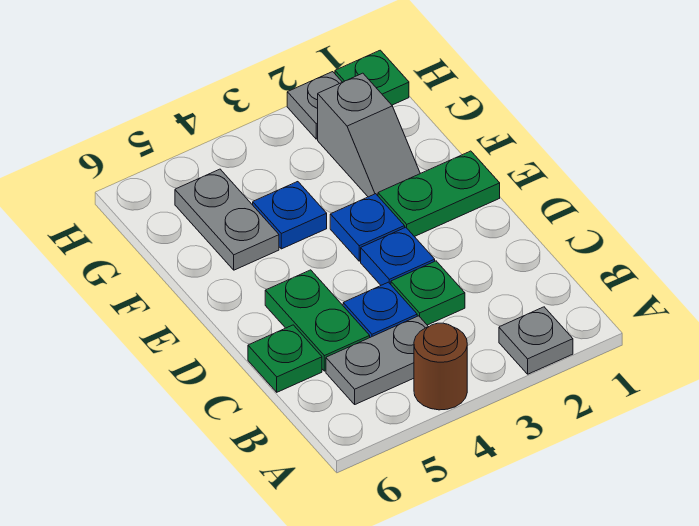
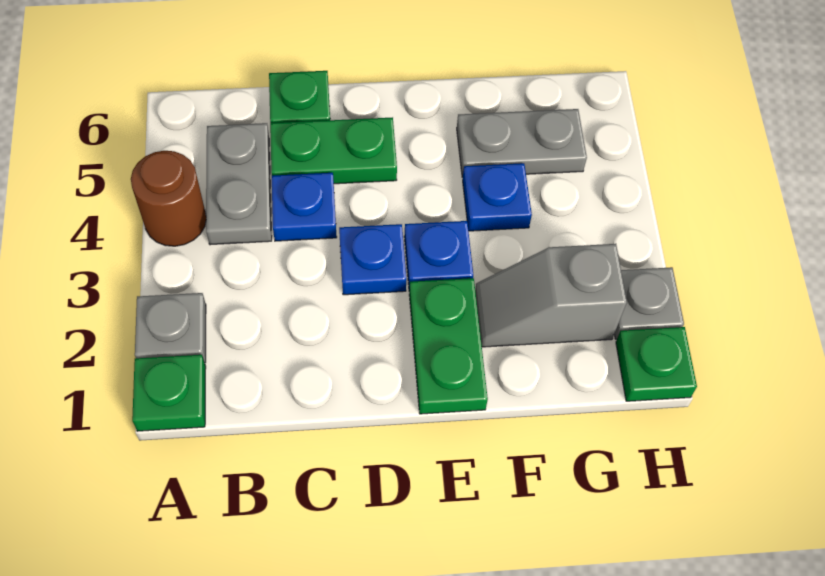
green 1x1 plate [391,261,465,325] -> green 1x1 plate moved to [132,355,206,431]

